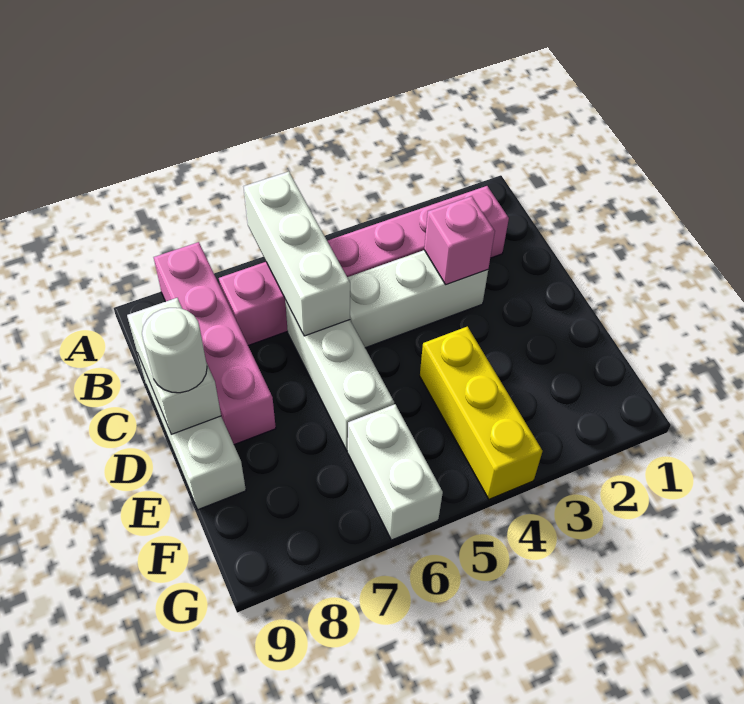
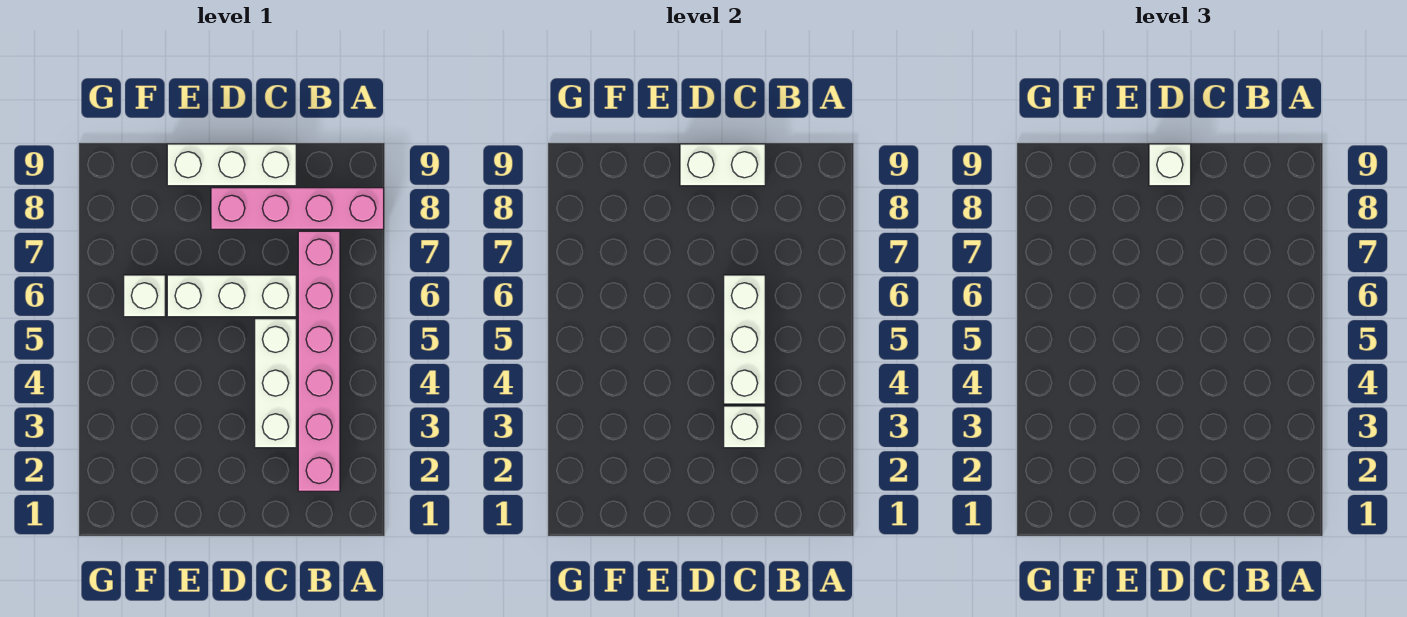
white 1x3 brick [244,172,350,336] -> white 1x3 brick turned to [724,275,765,404]
pink 1x1 brick [424,196,495,285] -> white 1x1 brick [724,406,765,448]
white 1x1 round brick [142,308,207,393] -> white 1x1 brick [1149,144,1191,186]
yellow 1x3 brick [420,327,542,499] -> none
white 1x2 brick [348,404,443,540] -> white 1x1 brick [124,275,165,317]

